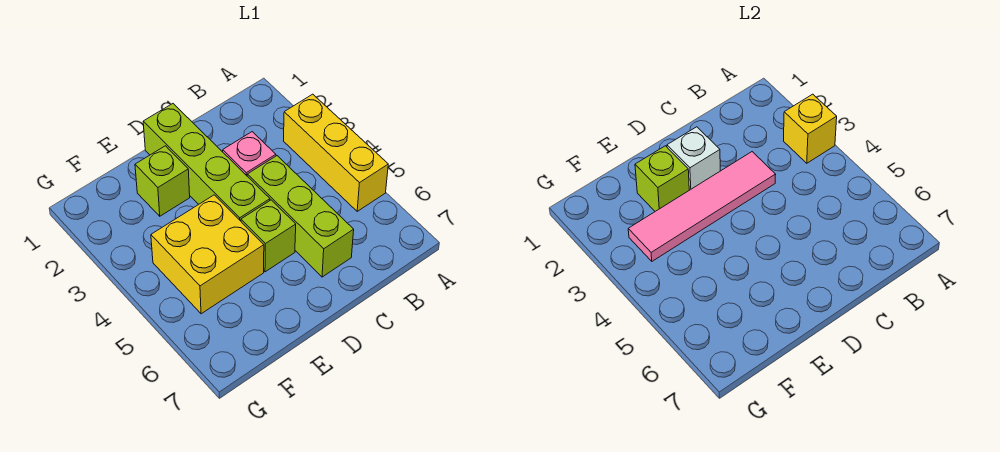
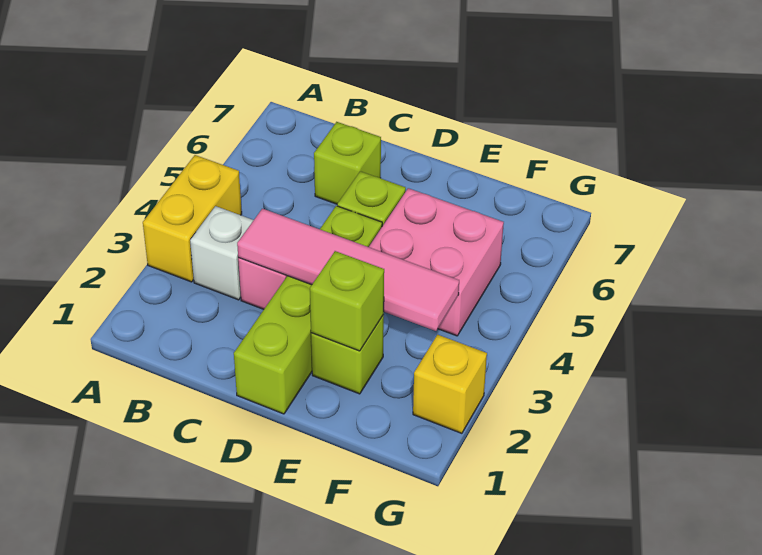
yellow 1x3 brick [284,94,388,211] -> yellow 1x2 brick [143,155,242,282]
yellow 1x1 brick [784,94,837,163] -> yellow 1x1 brick moved to [413,335,487,433]
lime 1x3 brick [247,156,354,277] -> lime 1x1 brick [314,122,381,204]
white 1x1 brick [667,127,720,190] -> white 1x1 brick moved to [190,206,254,300]
yellow 2x2 brick [151,195,264,314] -> pink 2x2 brick [369,188,504,336]

